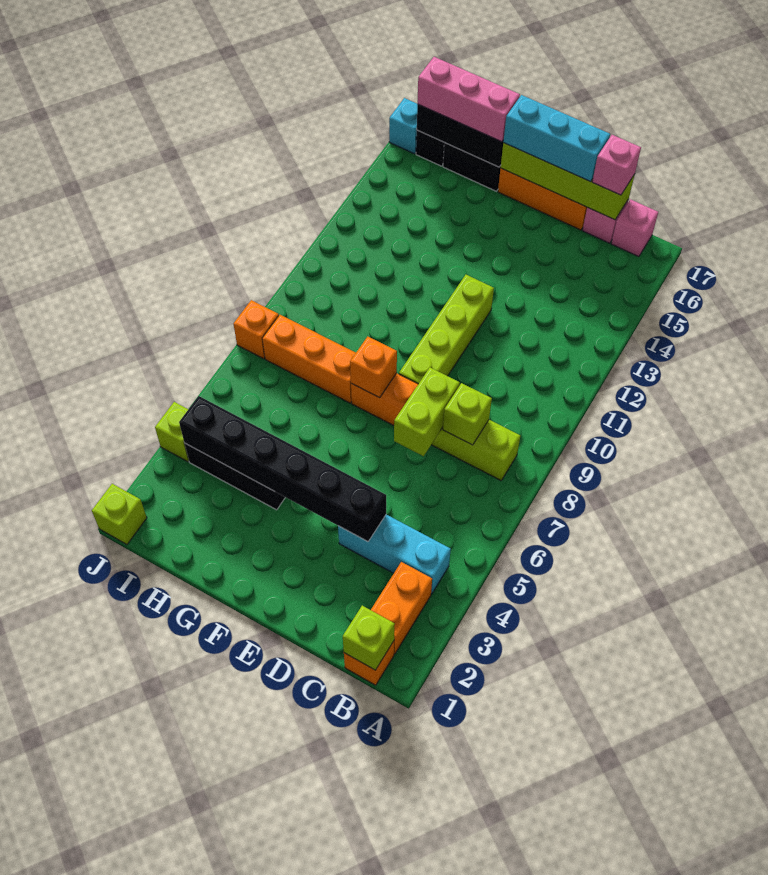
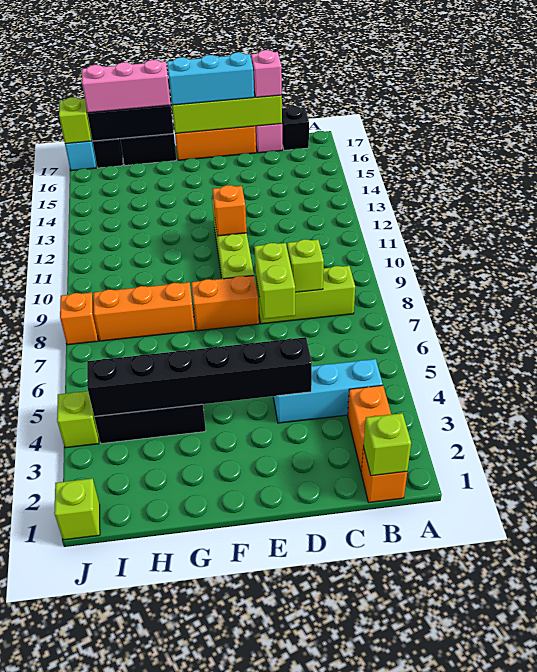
pink 1x1 brick [611,199,658,257] -> black 1x1 brick [282,106,309,150]
orange 1x1 brick [350,337,397,398] -> orange 1x1 brick moved to [213,185,247,236]
none -> lime 1x1 brick [59,97,91,144]

